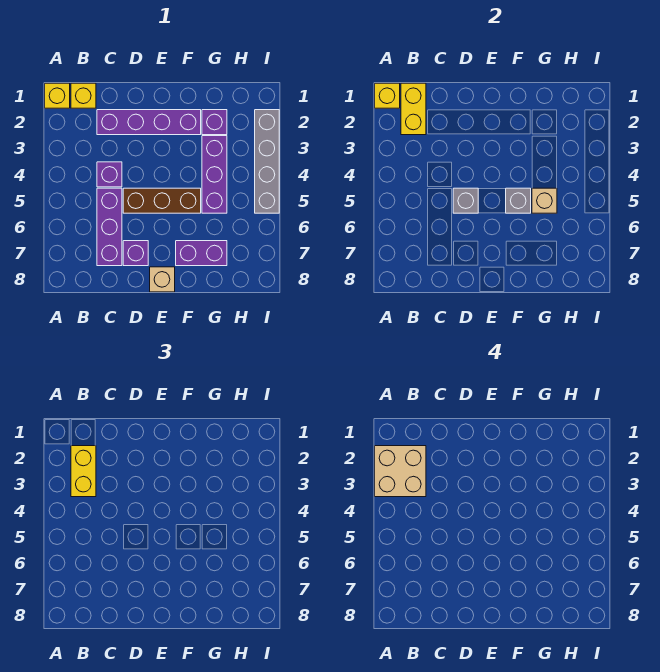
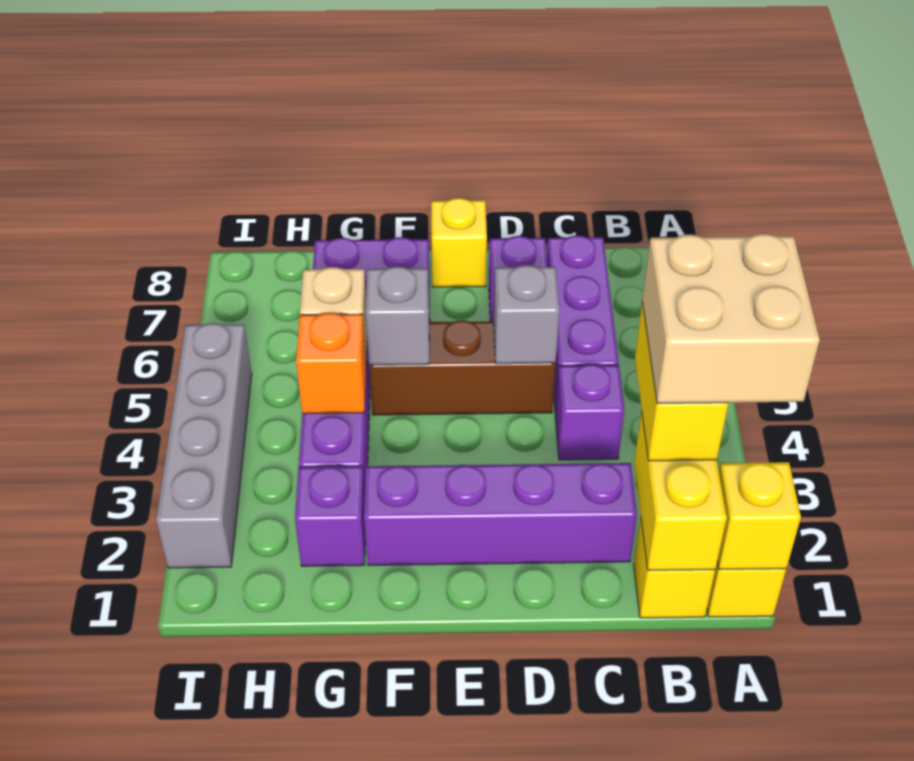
tan 1x1 brick [150,267,175,292] -> yellow 1x1 brick [431,198,487,287]
none -> orange 1x1 brick [296,313,366,414]

